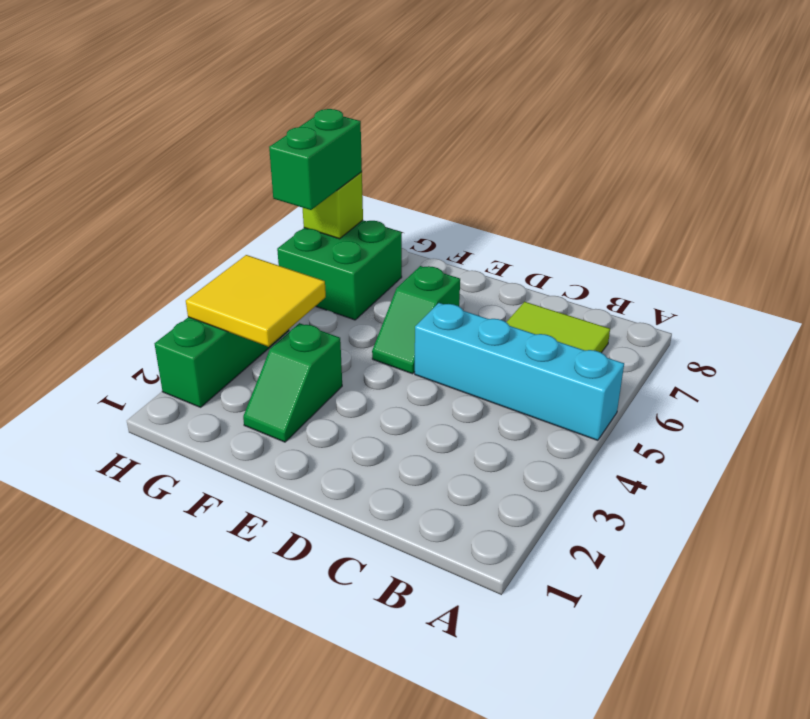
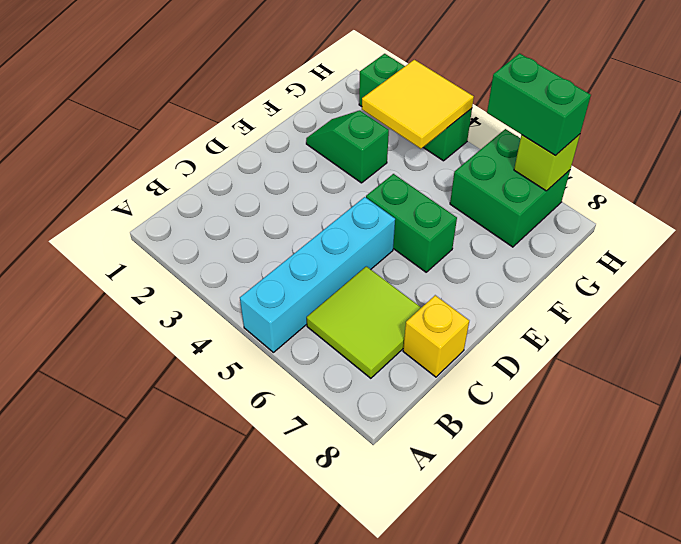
none -> yellow 1x1 brick [403,295,469,377]
green 1x2 slope [372,266,460,374] -> green 1x2 brick [366,174,457,272]

